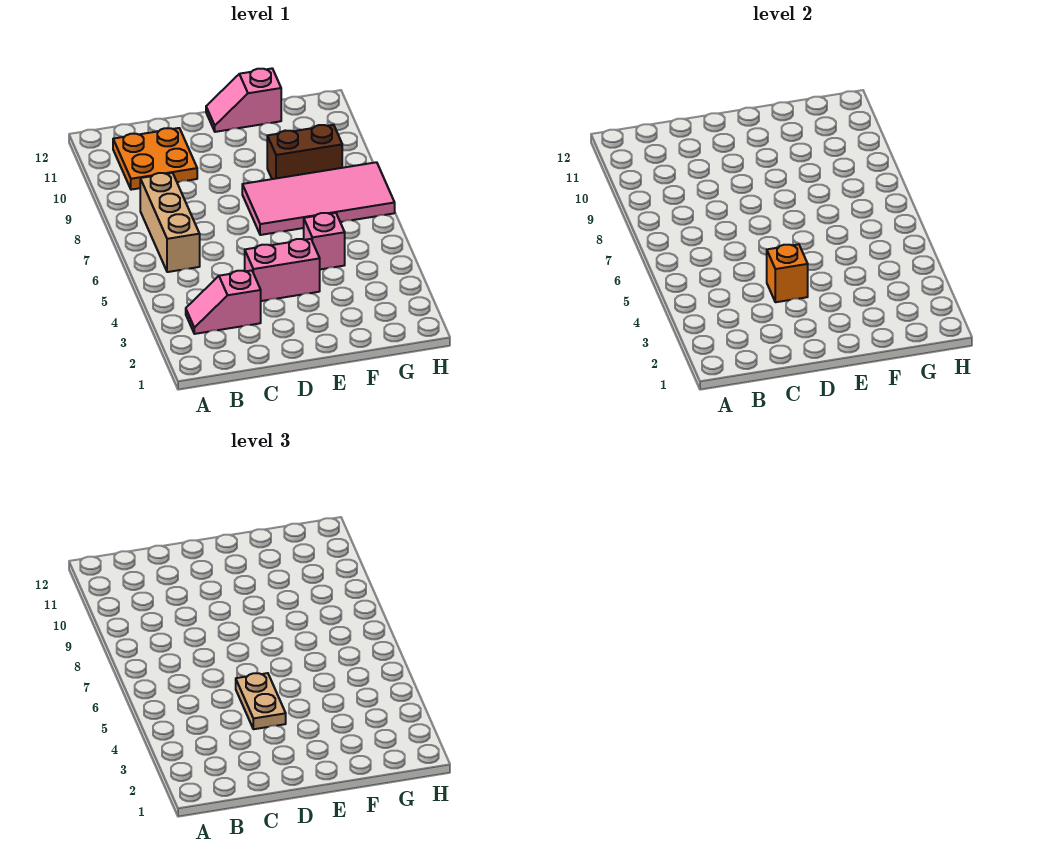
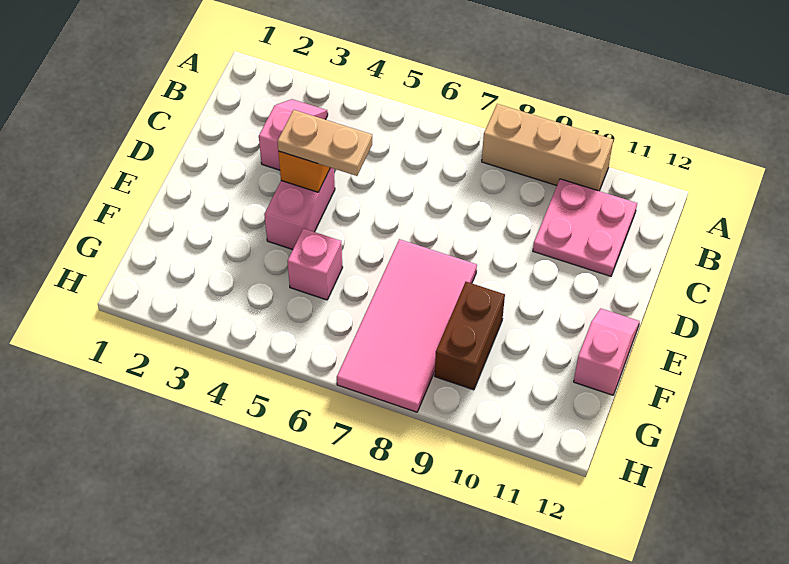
tan 1x3 brick [140,173,200,272] -> tan 1x3 brick moved to [482,104,613,191]
orange 2x2 plate [113,128,197,190] -> pink 2x2 plate [533,179,637,276]

